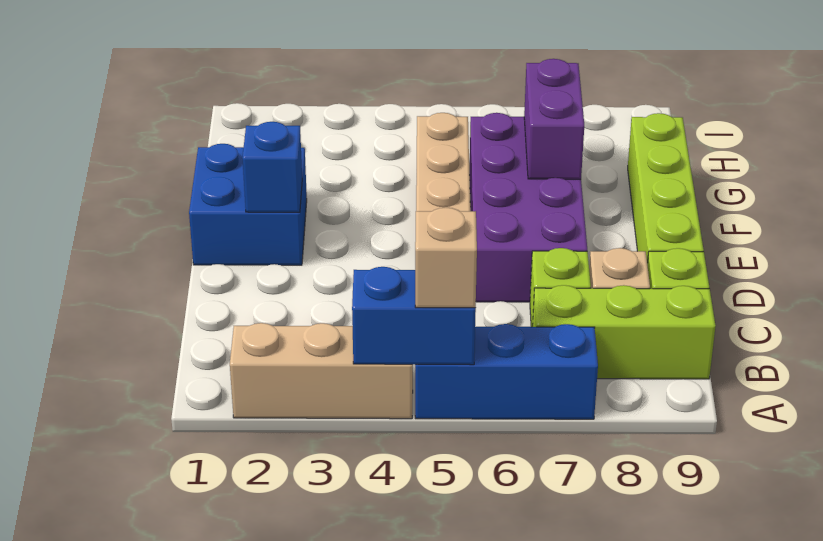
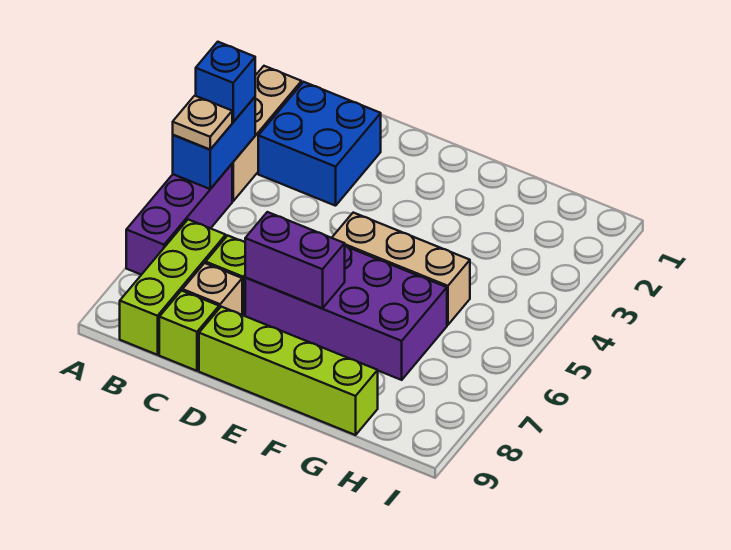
blue 1x3 brick [415,324,598,419] -> purple 1x3 brick [126,164,232,275]
tan 1x1 brick [415,208,477,308] -> tan 1x1 plate [173,96,232,150]
blue 2x2 brick [189,144,307,265] -> blue 2x2 brick moved to [258,82,381,206]
blue 1x1 brick [242,122,302,212] -> blue 1x1 brick moved to [196,42,255,122]
purple 1x2 brick [524,59,584,179] -> purple 1x2 brick moved to [245,212,345,308]

